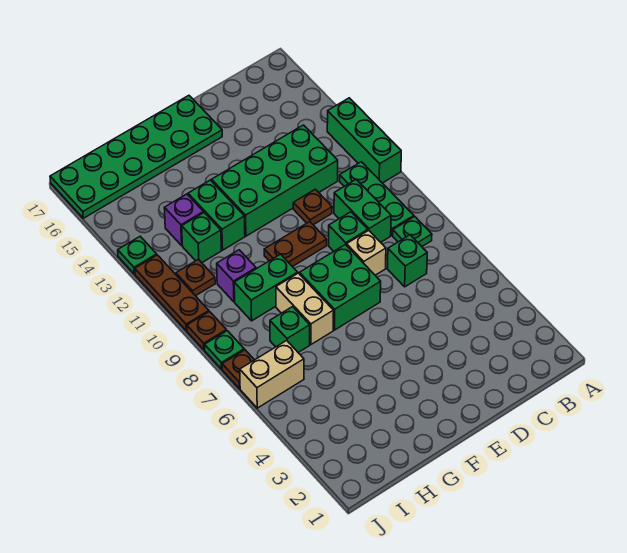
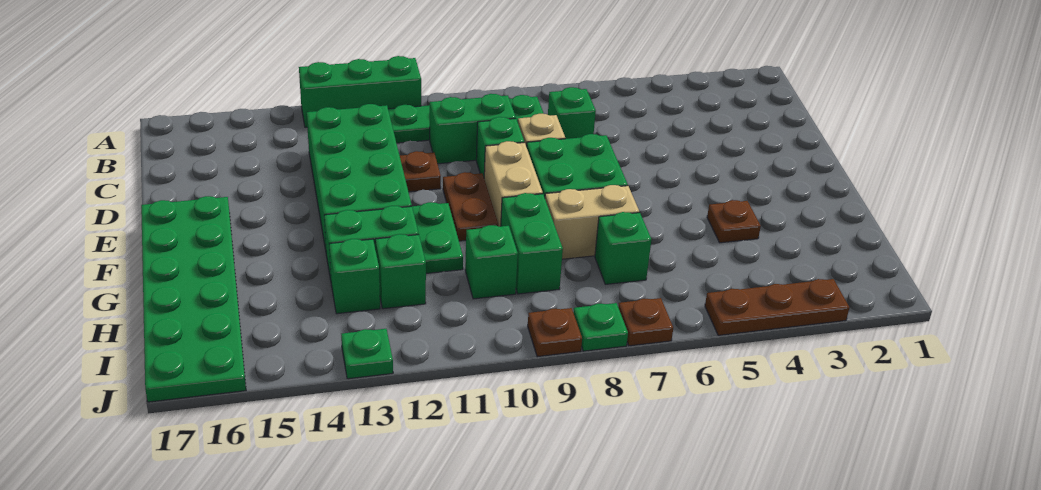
none -> green 1x2 plate [412,202,463,273]
purple 1x1 brick [217,250,256,302] -> green 1x1 brick [465,225,518,299]
purple 1x1 brick [164,194,203,246] -> green 1x1 brick [329,239,380,314]
tan 1x2 brick [240,340,304,408] -> tan 1x2 brick moved to [484,141,543,227]
brown 1x1 plate [176,259,215,296] -> brown 1x1 plate moved to [707,200,761,243]
brown 1x3 plate [135,255,209,331] -> brown 1x3 plate moved to [705,279,850,335]

